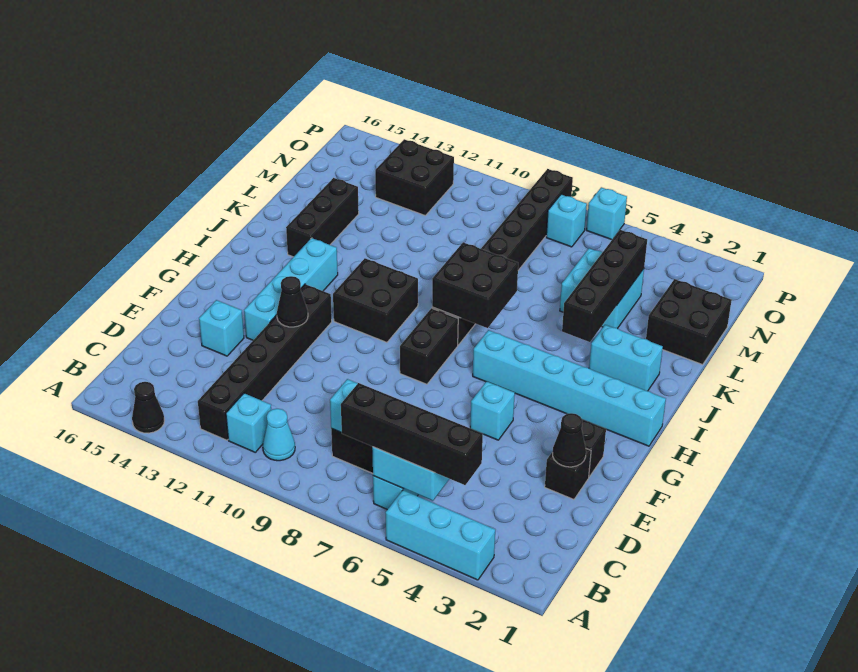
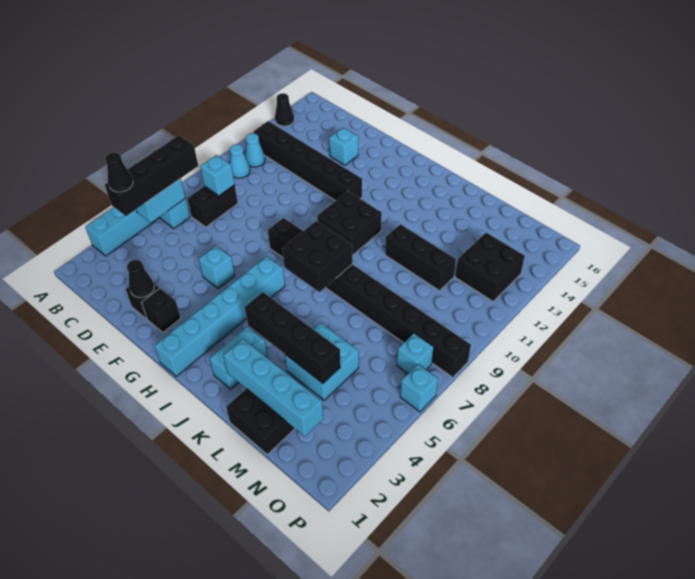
cyan 1x1 brick [226,393,271,452] -> cyan 1x1 cone [245,133,265,167]
black 1x1 cone [277,276,308,327] -> black 1x1 cone moved to [105,153,133,192]
cyan 1x4 brick [244,238,338,340] -> cyan 1x4 brick moved to [223,339,323,436]
black 1x3 brick [286,178,359,257] -> black 1x3 brick moved to [385,224,456,291]

